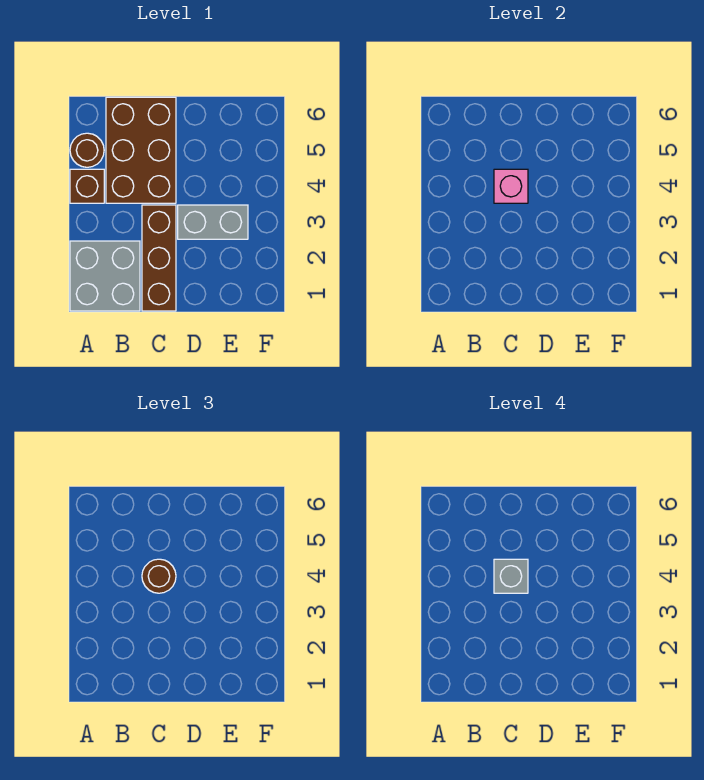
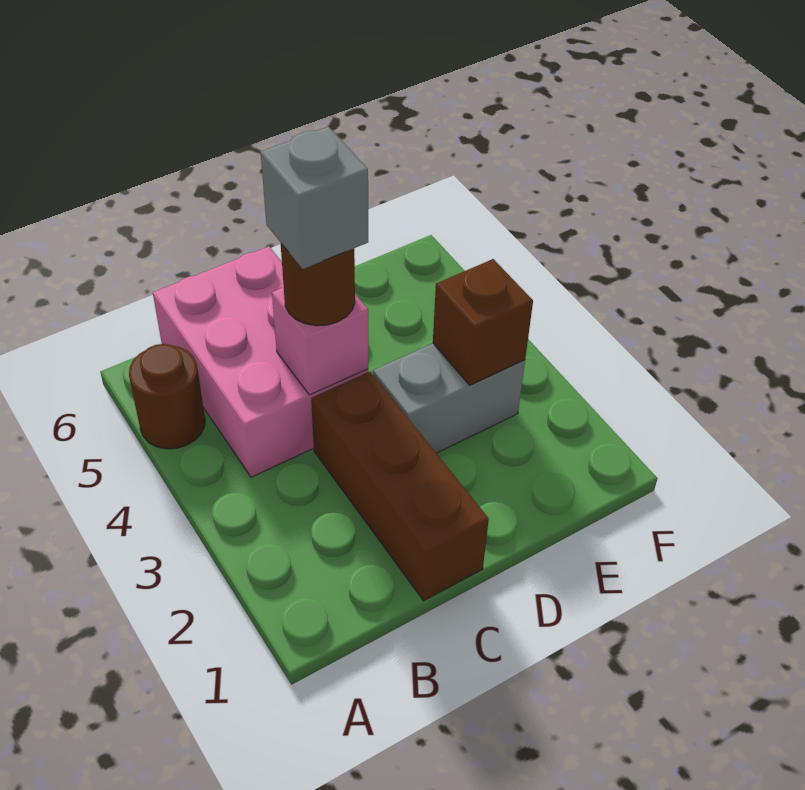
grey 2x2 brick [70,241,140,311] -> none
brown 1x1 brick [70,169,104,203] -> brown 1x1 brick moved to [433,259,533,385]
brown 2x3 brick [106,97,176,203] -> pink 2x3 brick [153,247,368,477]

